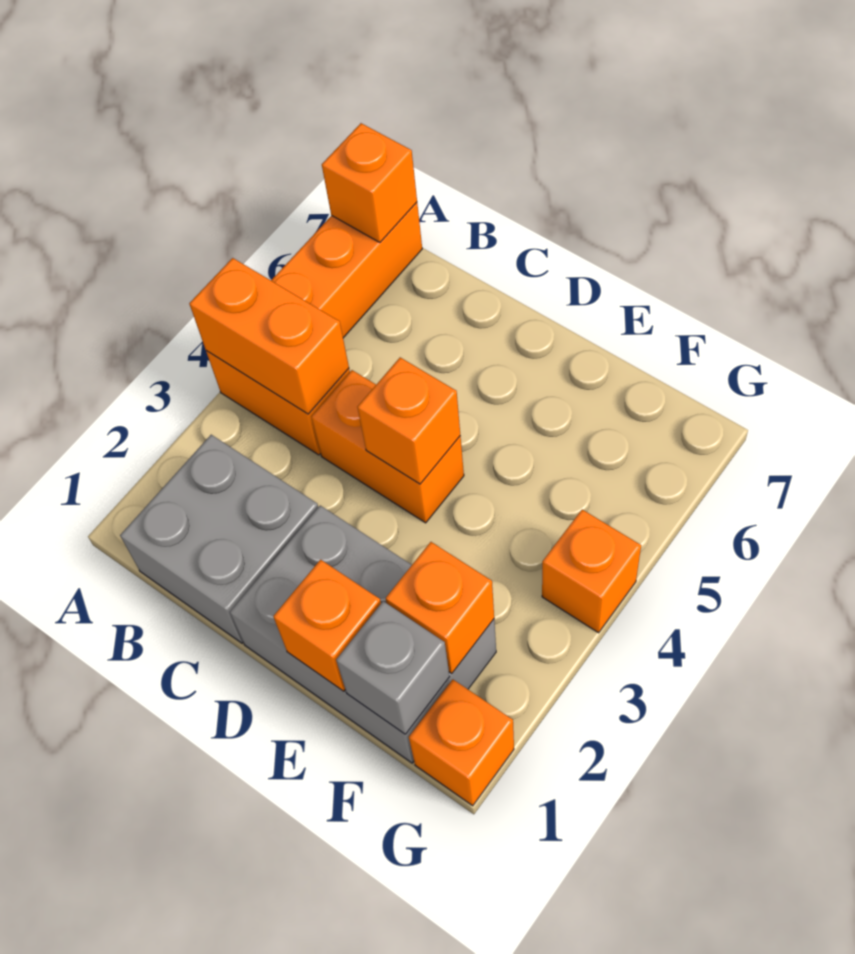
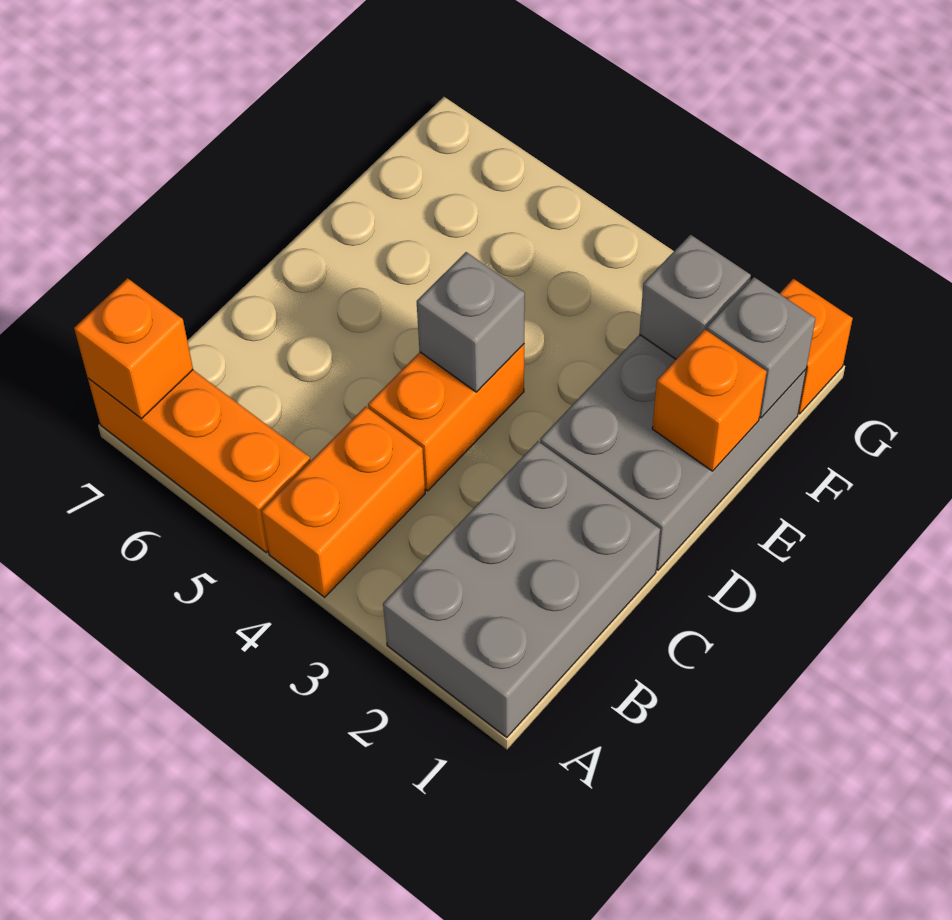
orange 1x2 brick [189,258,349,414] -> none
grey 2x2 brick [120,435,318,643] -> grey 2x3 brick [383,441,660,737]
orange 1x1 brick [357,357,460,484] -> grey 1x1 brick [417,252,525,392]
orange 1x1 brick [386,542,494,673] -> grey 1x1 brick [639,235,751,359]
orange 1x1 brick [542,510,641,633] -> none

